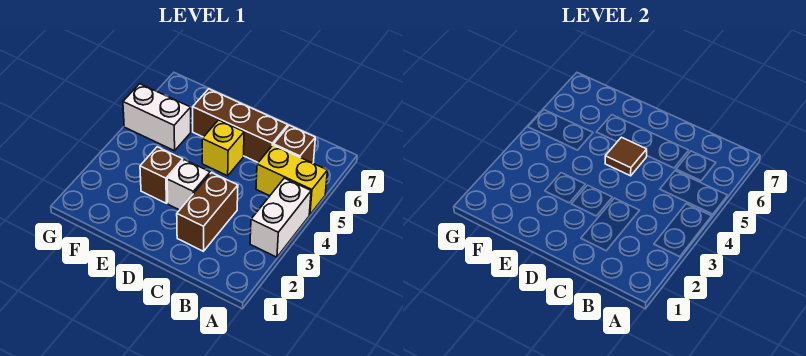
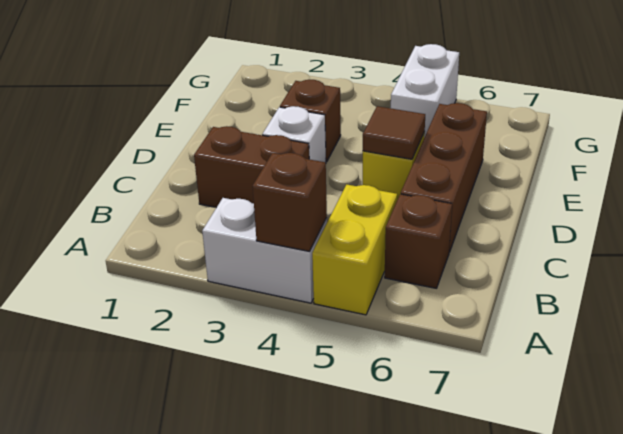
none -> brown 1x1 brick [253,153,327,251]

